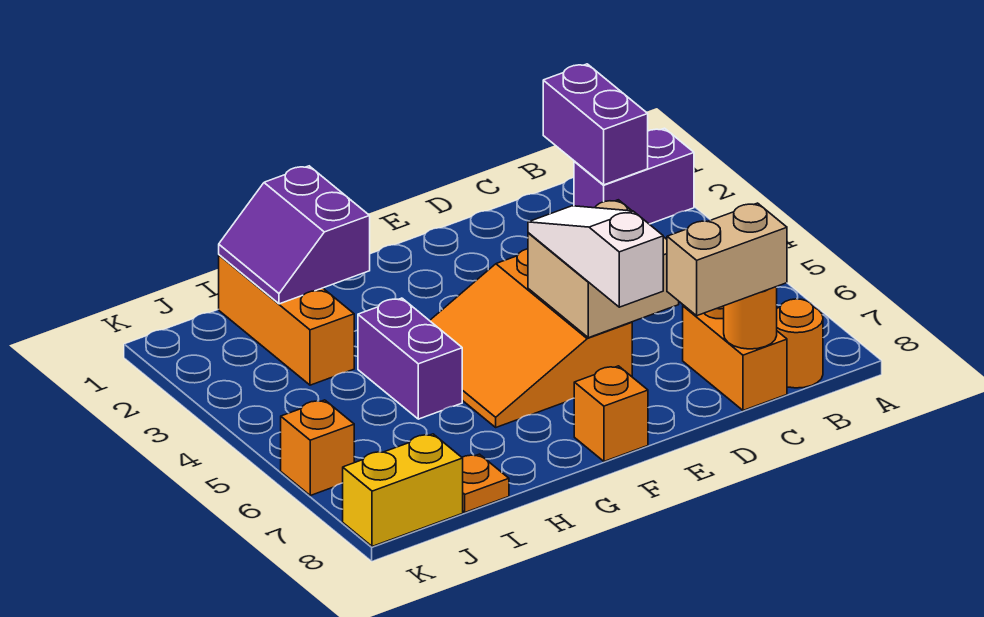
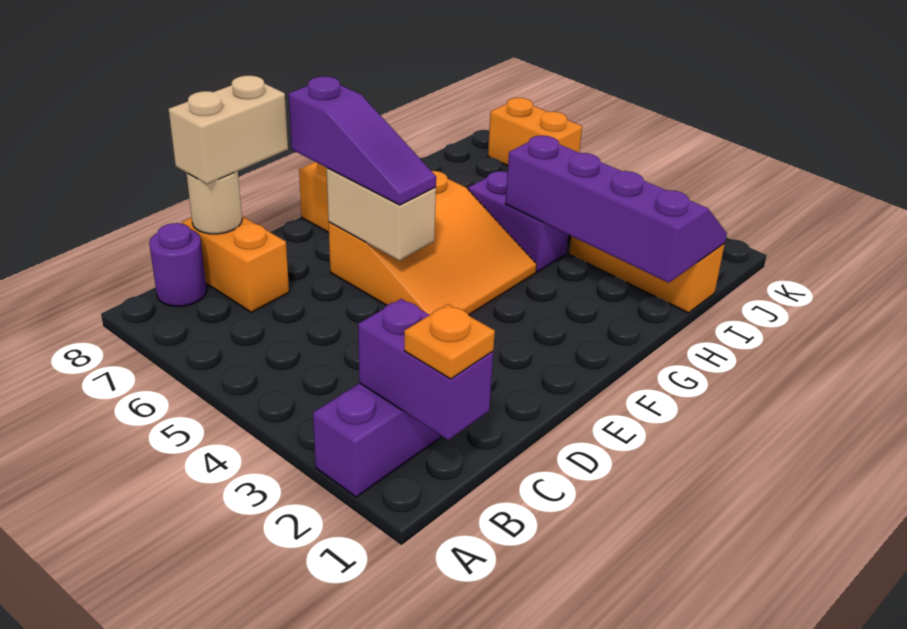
orange 1x1 round brick [777,299,823,388] -> purple 1x1 round brick [149,223,206,306]
orange 1x1 round brick [724,287,777,349] -> tan 1x1 round brick [186,171,242,234]
tan 2x2 brick [528,200,679,338] -> tan 1x2 brick [327,168,436,261]
orange 3x3 slope [430,249,632,427] -> orange 3x3 slope turned to [328,171,537,315]
white 1x3 slope [528,206,663,307] -> purple 1x3 slope [288,76,436,205]
purple 2x2 slope [219,166,370,304] -> purple 2x4 slope [505,136,727,283]
orange 1x1 plate [462,454,509,512] -> orange 1x1 plate moved to [404,304,495,379]
yellow 1x2 brick [343,434,463,546] -> none
orange 1x1 brick [281,400,354,495] -> orange 1x2 brick [488,98,582,166]

